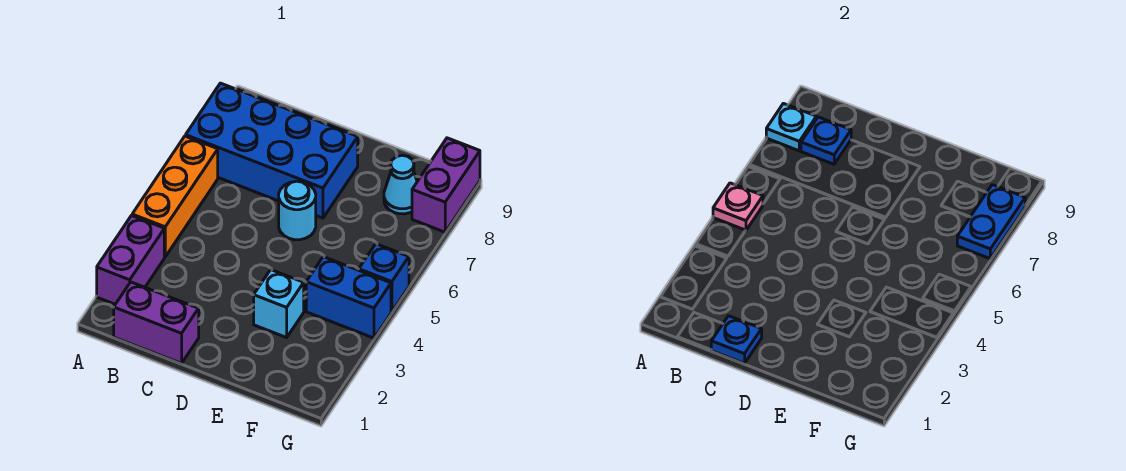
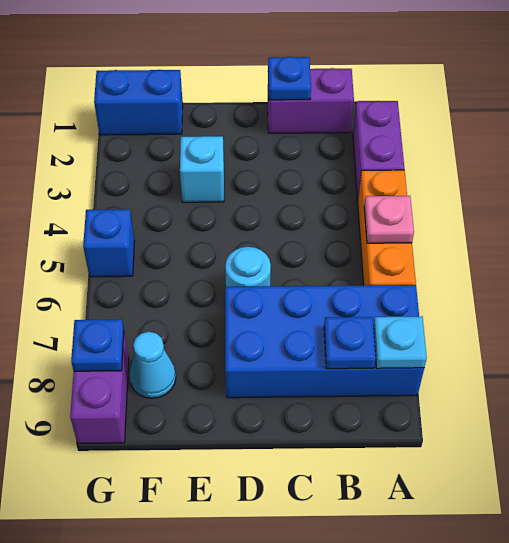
blue 1x2 brick [306,257,391,338] -> blue 1x2 brick moved to [94,70,183,135]
blue 1x2 plate [957,185,1025,259] -> blue 1x1 plate [71,319,124,371]

